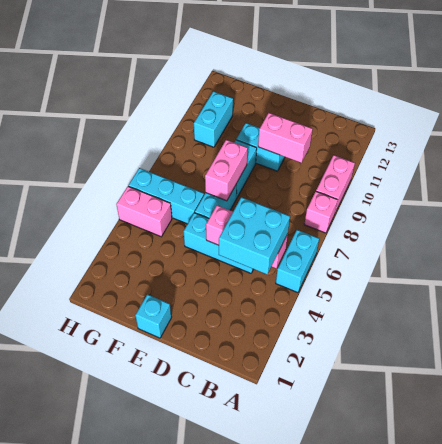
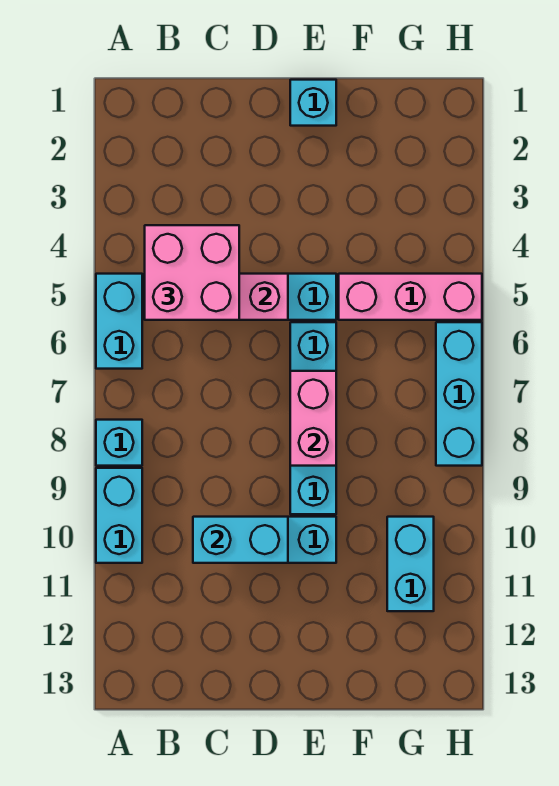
pink 1x1 brick [304,192,338,233] -> cyan 1x1 brick [96,420,142,466]
pink 1x2 brick [316,155,355,213] -> cyan 1x2 brick [96,468,142,563]
cyan 2x2 brick [219,197,290,274] -> pink 2x2 brick [145,225,239,320]
pink 1x2 brick [258,113,313,163] -> cyan 1x2 brick [193,517,288,563]
cyan 1x3 brick [128,168,204,224] -> cyan 1x3 brick turned to [436,322,482,466]
pink 1x2 brick [116,186,172,237] -> pink 1x3 brick [339,274,482,320]

